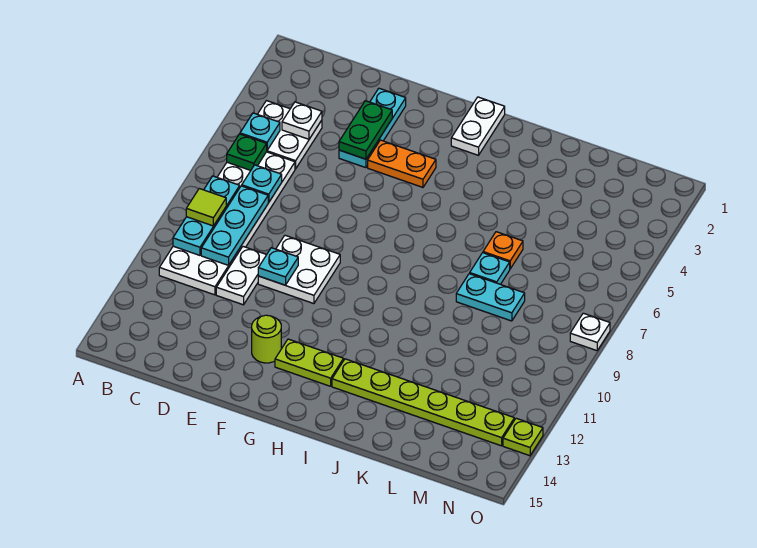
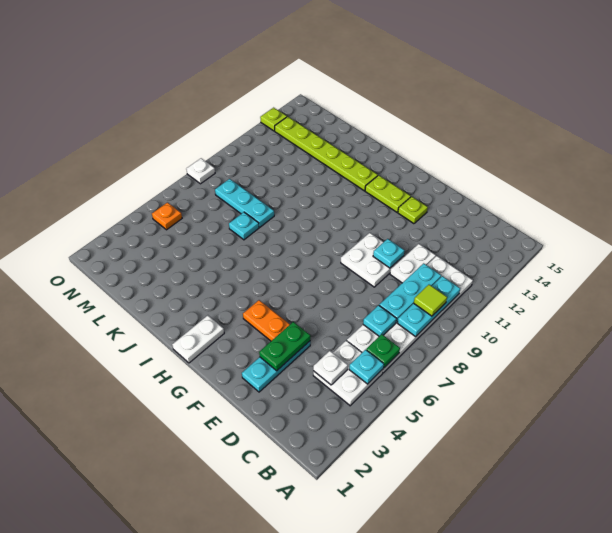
lime 1x1 round brick [252,315,281,363] -> lime 1x1 plate [398,197,428,224]
orange 1x1 plate [483,232,523,269] -> orange 1x1 plate moved to [152,203,182,230]
cyan 1x2 plate [456,274,525,321] -> cyan 1x3 plate [215,179,274,227]

